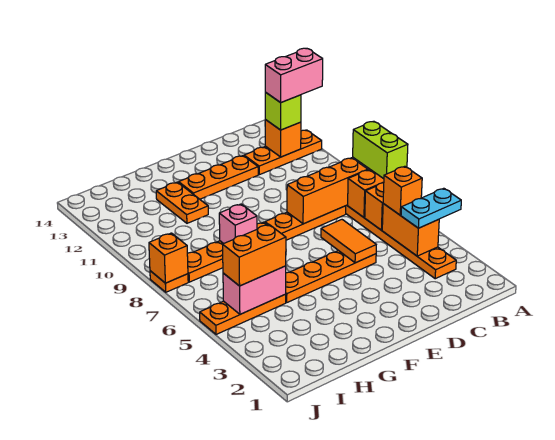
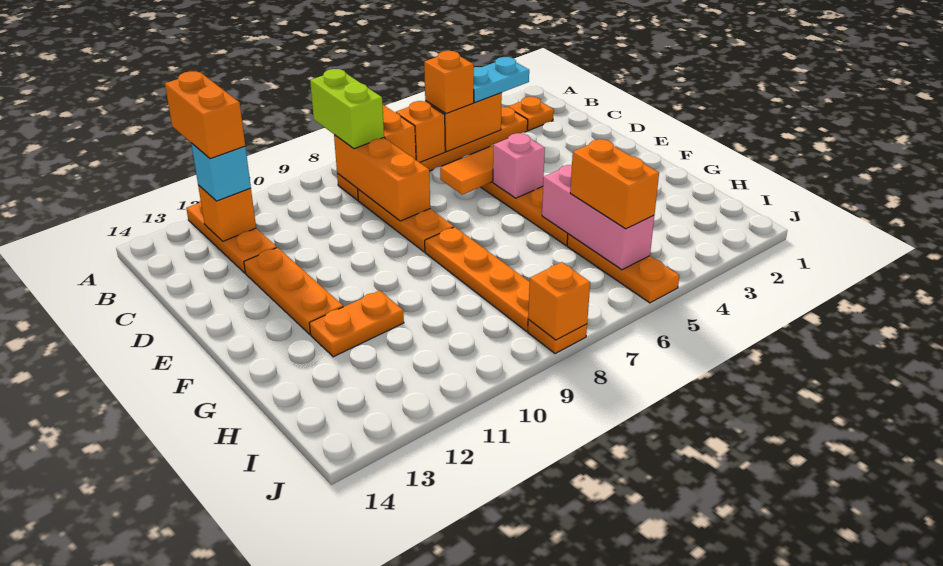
cyan 1x2 plate [401,188,461,228] -> cyan 1x2 plate turned to [474,57,529,102]
lime 1x2 brick [353,121,408,179] -> lime 1x2 brick turned to [310,69,384,149]
pink 1x2 brick [265,48,323,103] -> orange 1x2 brick [165,71,245,159]
none -> orange 1x1 plate [508,97,554,131]
lime 1x1 brick [265,92,301,130] -> cyan 1x1 brick [191,143,251,201]
pink 1x1 brick [219,204,257,244] -> pink 1x1 brick moved to [493,133,545,198]
pink 1x2 brick [223,266,286,314] -> pink 1x3 brick [542,164,654,270]

